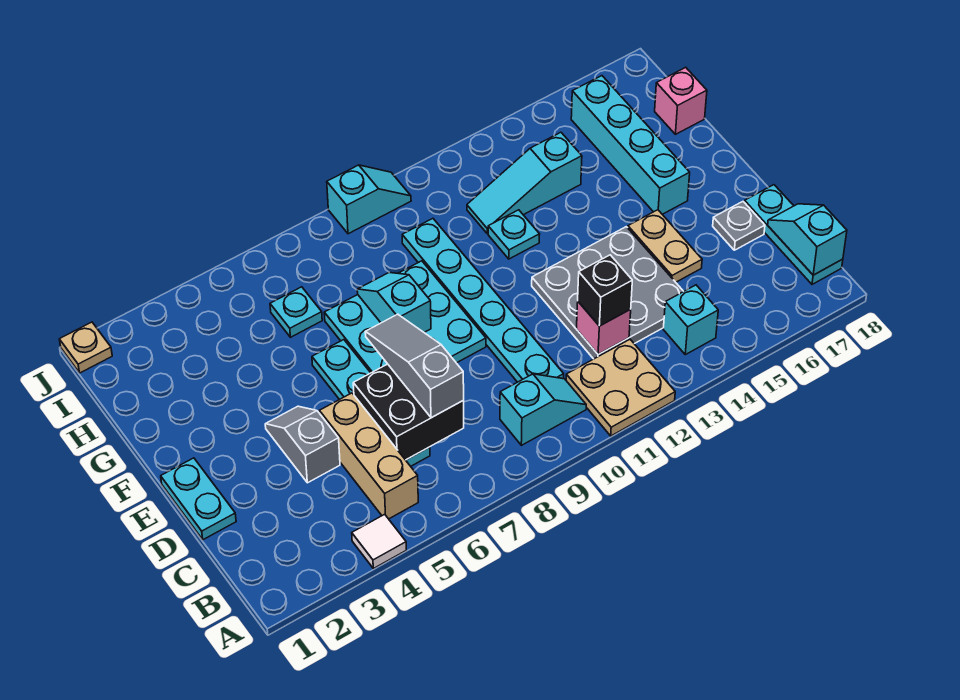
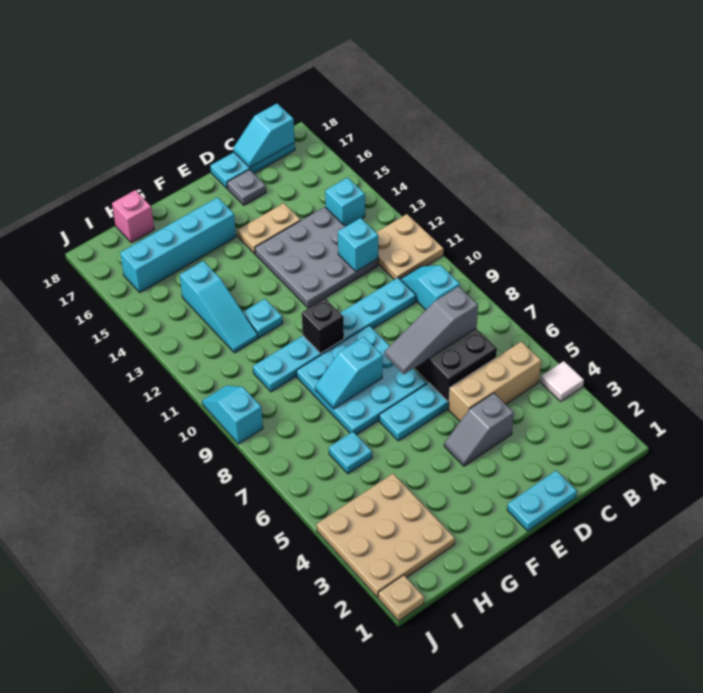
pink 1x1 brick [577,302,631,354] -> cyan 1x1 brick [338,218,378,271]
black 1x1 brick [578,255,632,326] -> black 1x1 brick moved to [302,298,344,353]
none -> tan 3x3 plate [317,474,455,597]

